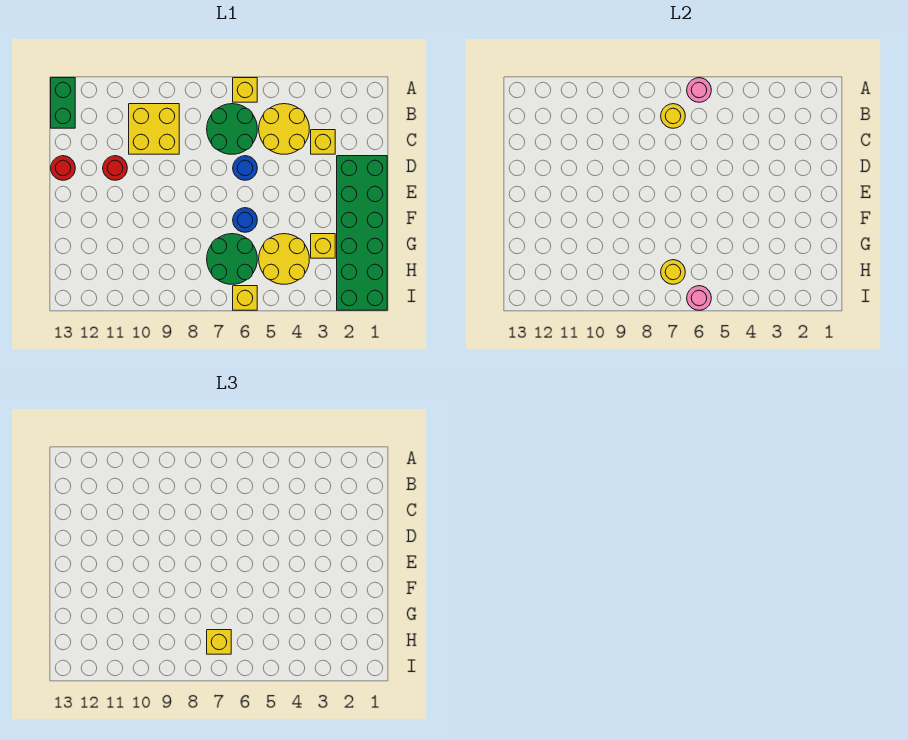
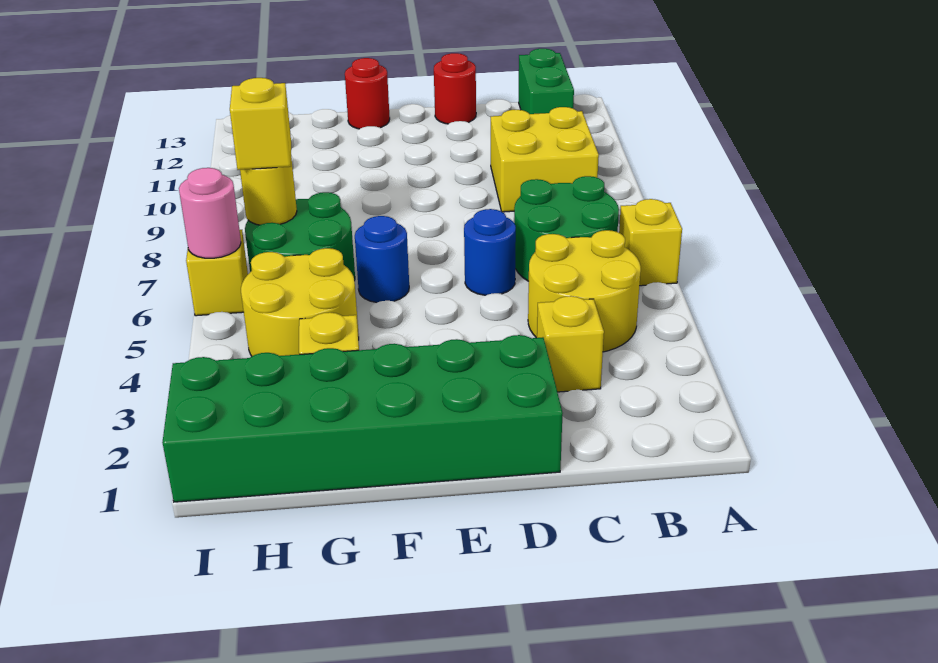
pink 1x1 round brick [687,78,711,102] -> none
green 1x2 brick [51,78,75,128] -> green 1x2 brick turned to [519,49,574,114]
yellow 1x1 round brick [661,104,685,128] -> none
red 1x1 round brick [103,156,127,180] -> red 1x1 round brick moved to [345,58,390,129]

